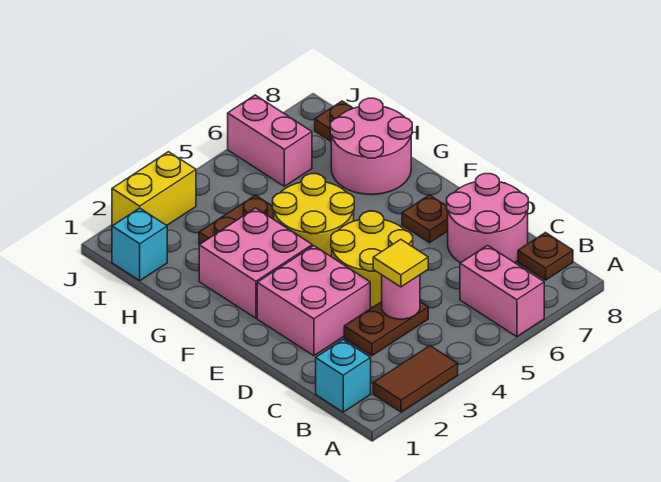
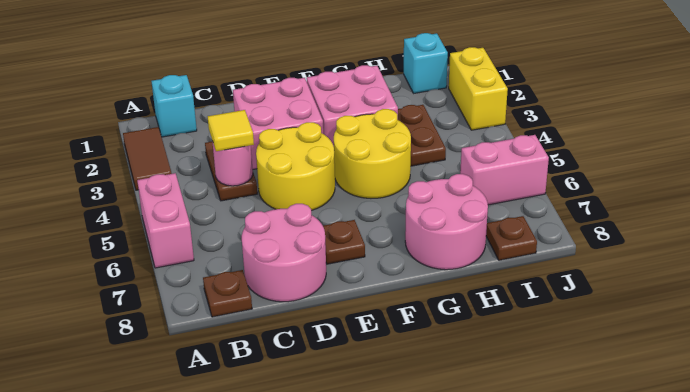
pink 1x2 brick [460,245,544,337] -> pink 1x2 brick turned to [137,173,194,268]

